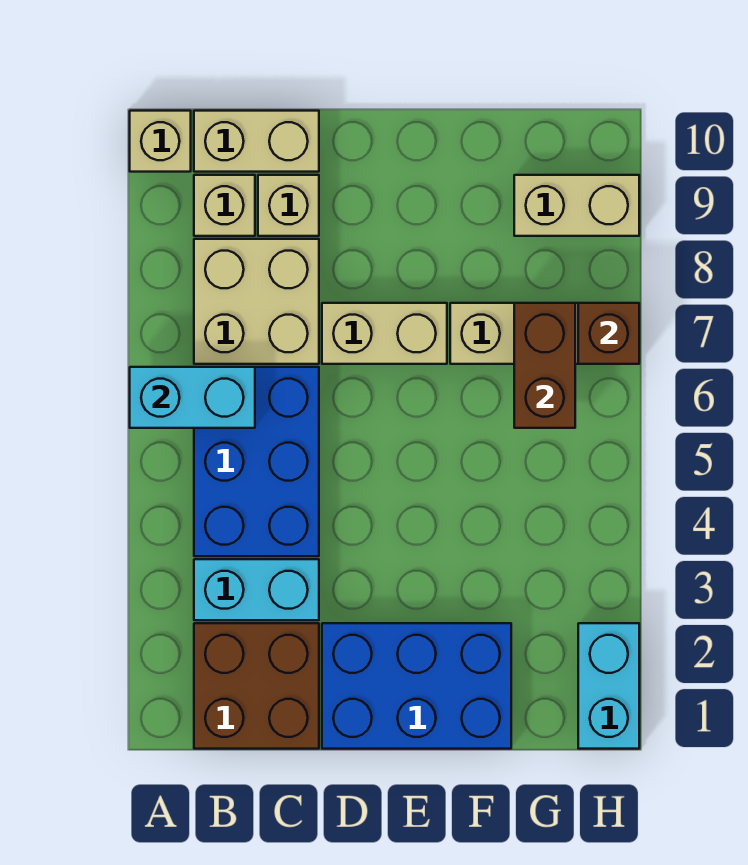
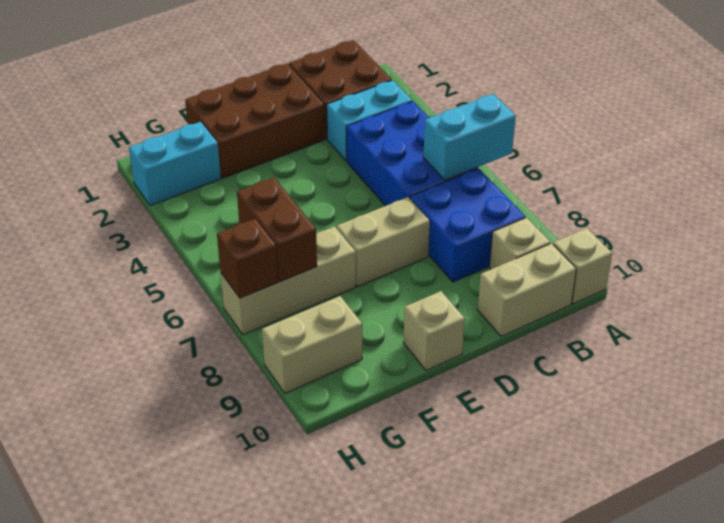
tan 2x2 brick [194,239,319,364] -> blue 2x2 brick [410,169,525,282]
tan 1x1 brick [258,175,319,236] -> tan 1x1 brick moved to [403,291,465,371]
blue 2x3 brick [322,623,511,749] -> brown 2x3 brick [185,63,325,178]
cyan 1x2 brick [578,623,639,749] -> cyan 1x2 brick turned to [129,122,221,206]

